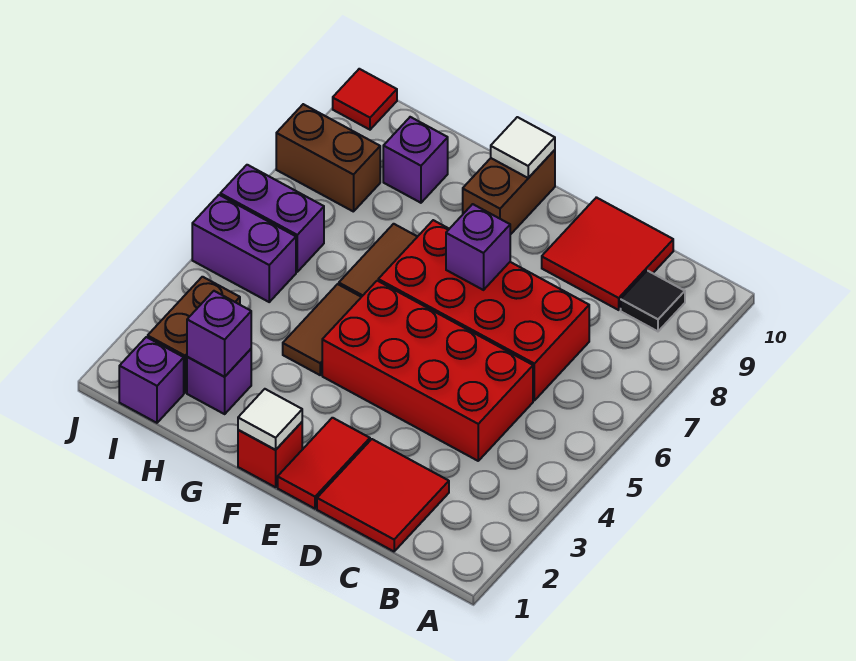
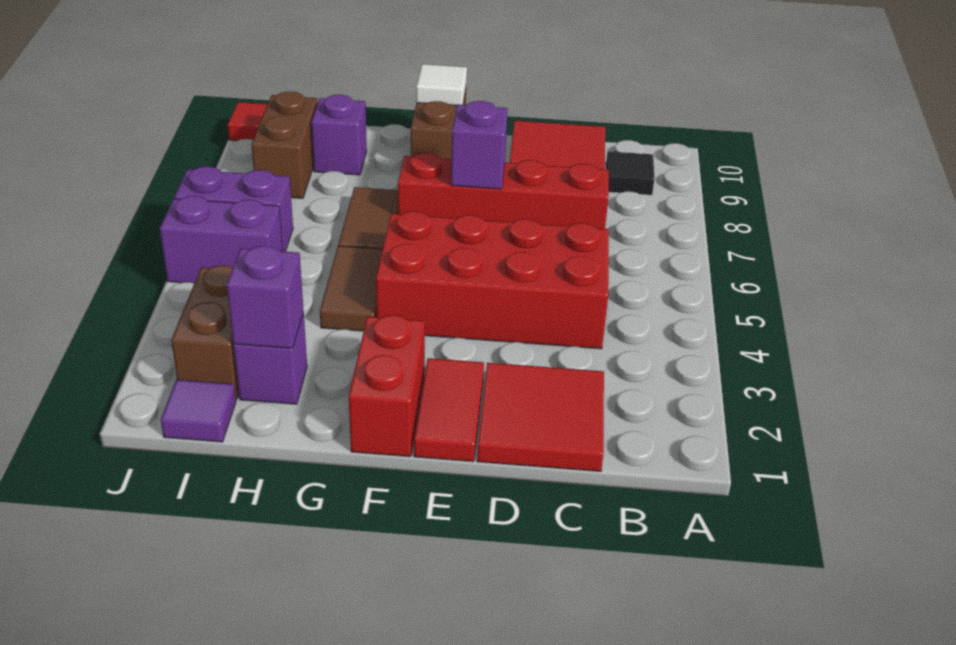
red 2x4 brick [378,220,589,400] -> red 1x4 brick [398,153,609,229]
red 1x1 brick [238,422,302,487] -> red 1x2 brick [349,315,425,457]
white 1x1 tile [238,389,302,450] -> none
purple 1x1 brick [119,337,184,423] -> purple 1x1 tile [161,380,236,442]
brown 1x2 brick [276,104,380,212] -> brown 1x2 brick turned to [251,91,318,198]

